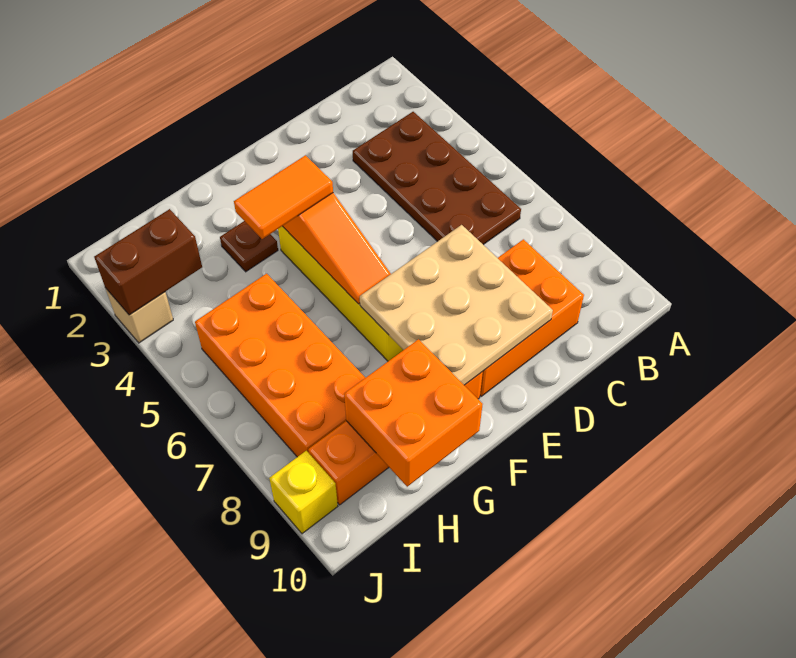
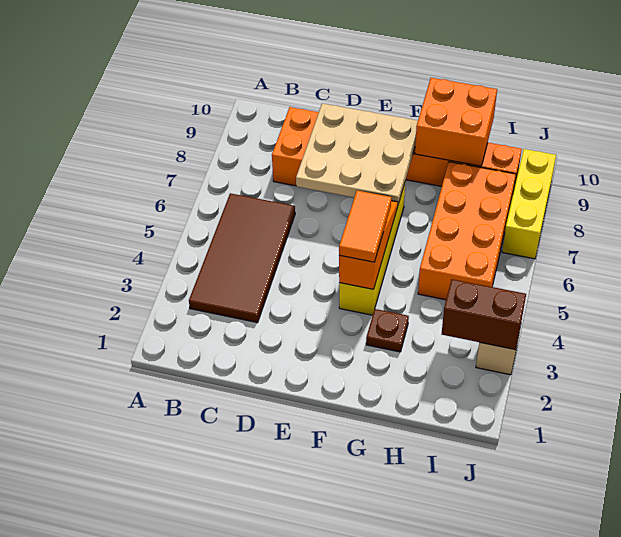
brown 2x4 plate [353,112,521,245] -> brown 2x4 tile [189,193,295,323]
orange 1x2 tile [234,155,333,239] -> orange 1x2 tile turned to [339,191,391,262]
yellow 1x1 brick [269,451,338,534] -> yellow 1x3 brick [502,149,556,259]

